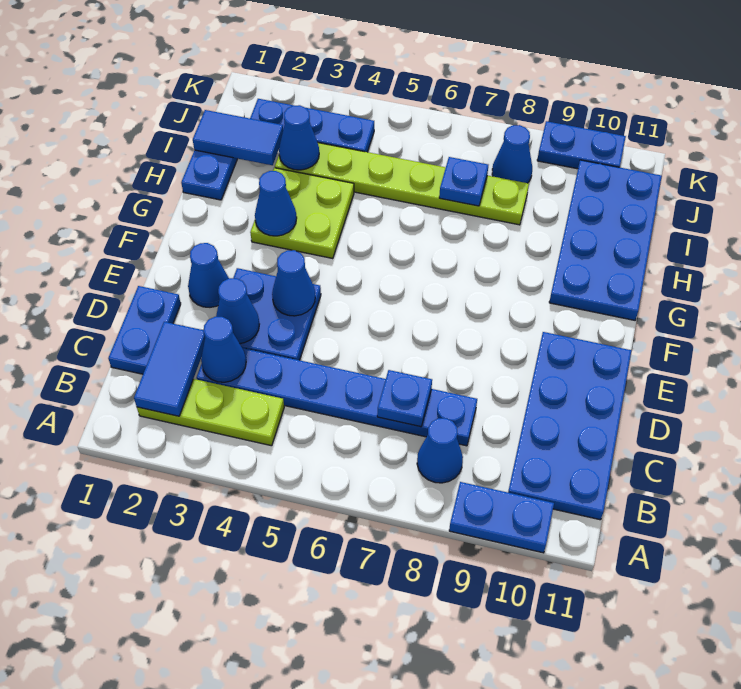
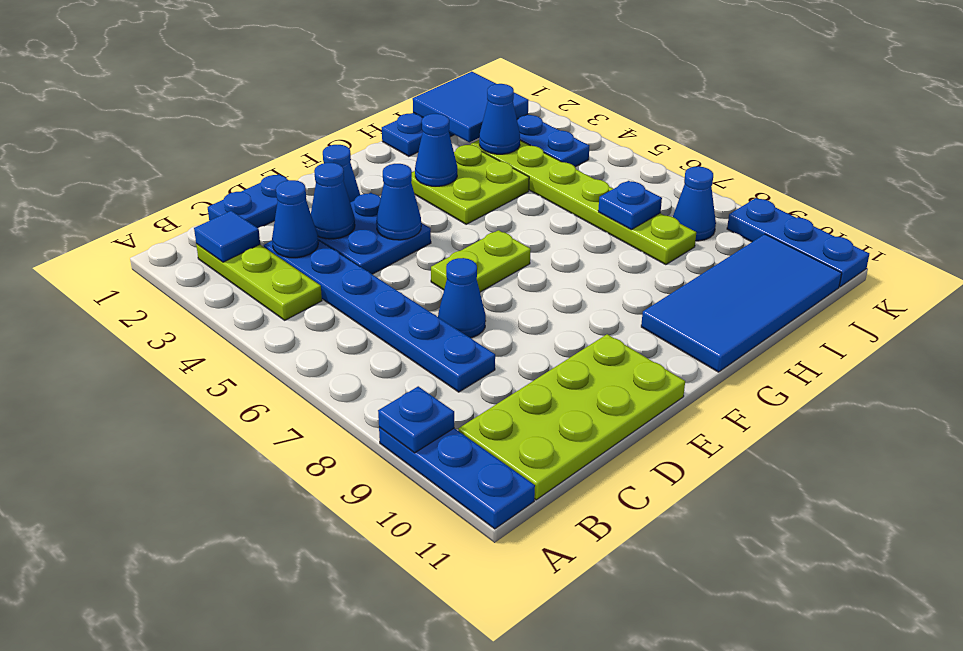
blue 1x2 plate [449,482,554,553] -> blue 1x3 plate [379,427,535,529]
blue 1x2 tile [134,322,205,416] -> blue 1x1 tile [194,211,260,262]
blue 1x1 cone [417,418,463,483] -> blue 1x1 cone moved to [438,258,486,338]
blue 2x4 plate [508,332,631,520] -> lime 2x4 plate [458,334,685,500]
blue 1x1 plate [377,370,432,427] -> blue 1x1 plate moved to [378,386,454,453]
none -> lime 1x2 plate [431,230,531,292]
blue 2x4 plate [549,160,662,320] -> blue 2x4 tile [641,234,842,372]
blue 1x2 tile [193,110,283,165] -> blue 2x2 tile [413,72,528,142]
blue 1x2 plate [537,121,626,169] -> blue 1x3 plate [727,198,869,287]

